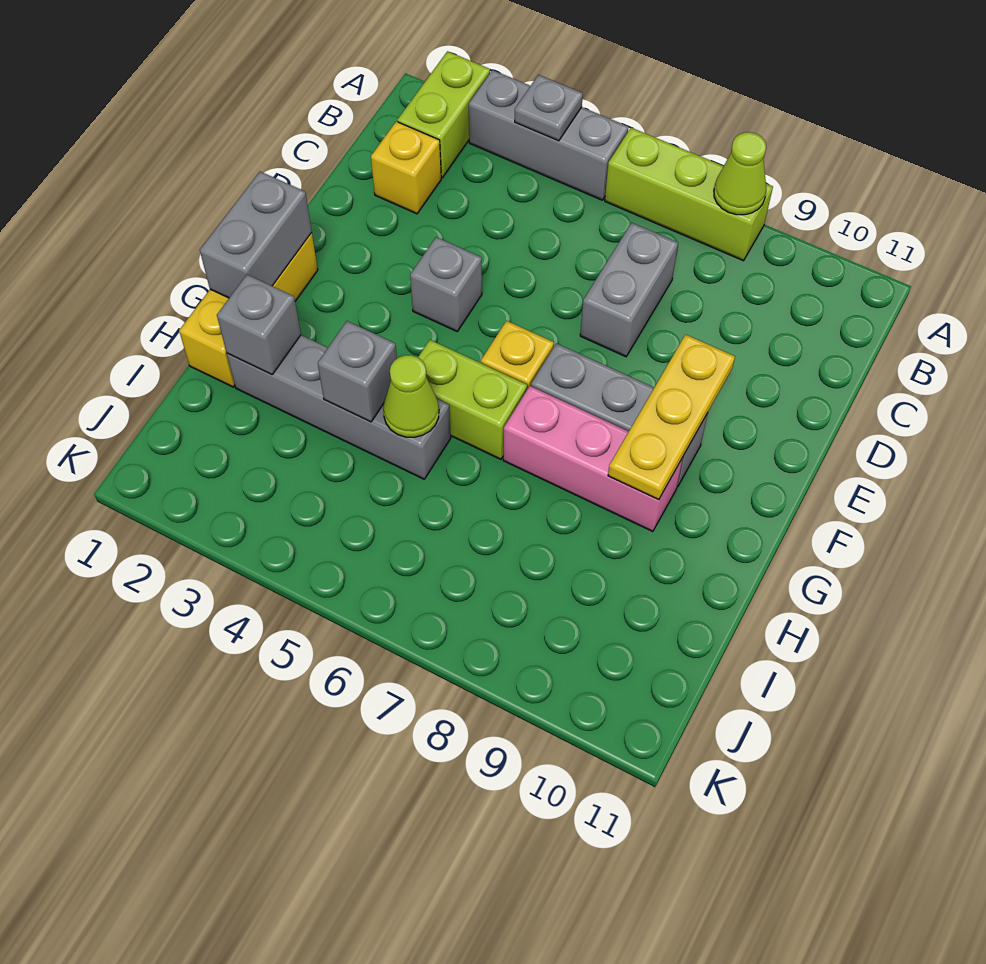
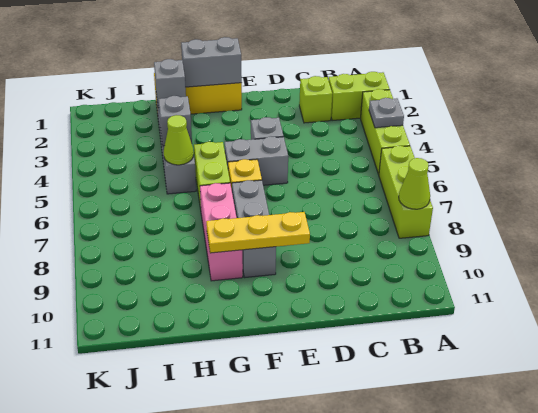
grey 1x3 brick [469,70,629,200] -> lime 1x3 brick [361,89,410,174]
yellow 1x1 brick [371,121,441,214] -> lime 1x1 brick [299,76,332,123]
grey 1x2 brick [580,223,678,357] -> grey 1x2 brick moved to [224,136,288,185]

